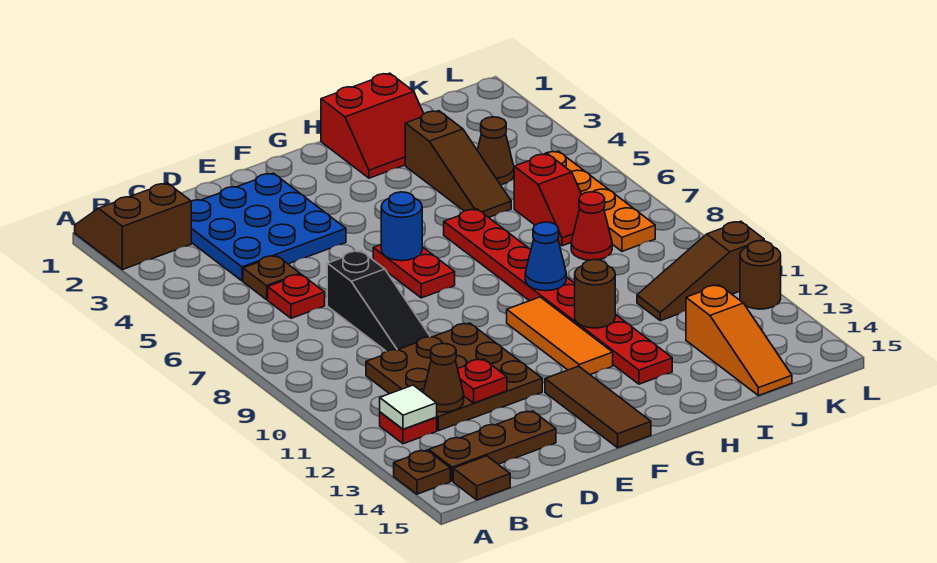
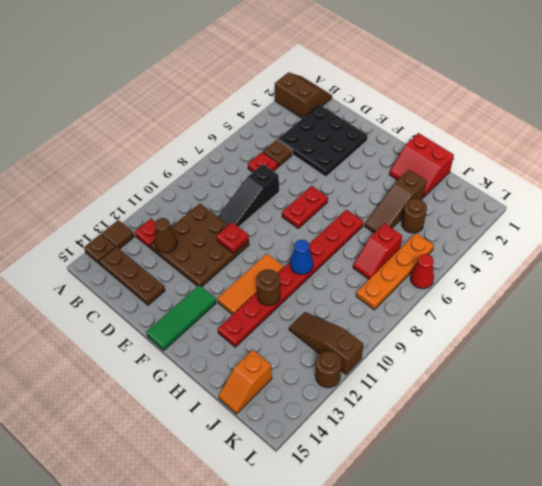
white 1x1 tile [380,385,437,429] -> none
brown 1x1 tile [453,456,510,500] -> brown 1x1 tile moved to [102,220,134,249]
blue 3x3 plate [191,173,346,281] -> black 3x3 plate [278,105,368,177]
red 1x1 plate [458,359,507,403] -> red 1x1 plate moved to [216,222,249,253]
blue 1x1 round brick [381,192,422,261] -> none
brown 1x3 tile [545,366,651,448] -> green 1x3 tile [146,285,216,350]
brown 1x1 cone [477,117,514,185] -> brown 1x1 round brick [402,199,427,233]
red 1x1 cone [571,192,612,260] -> red 1x1 cone moved to [410,254,434,289]
orange 1x3 slope [686,285,792,396] -> orange 1x2 slope [218,350,272,414]

